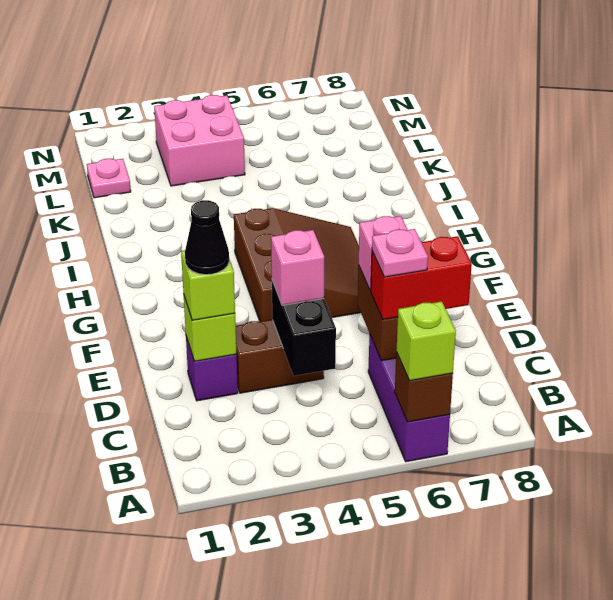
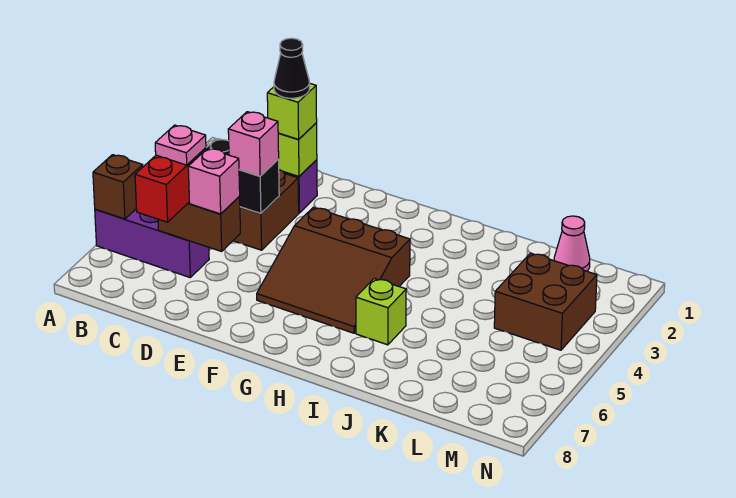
lime 1x1 brick [396,301,456,381] -> lime 1x1 brick moved to [356,278,406,345]
pink 1x1 plate [87,159,131,198] -> pink 1x1 cone [554,216,590,271]
pink 2x2 brick [154,95,245,186] -> brown 2x2 brick [494,253,597,350]

